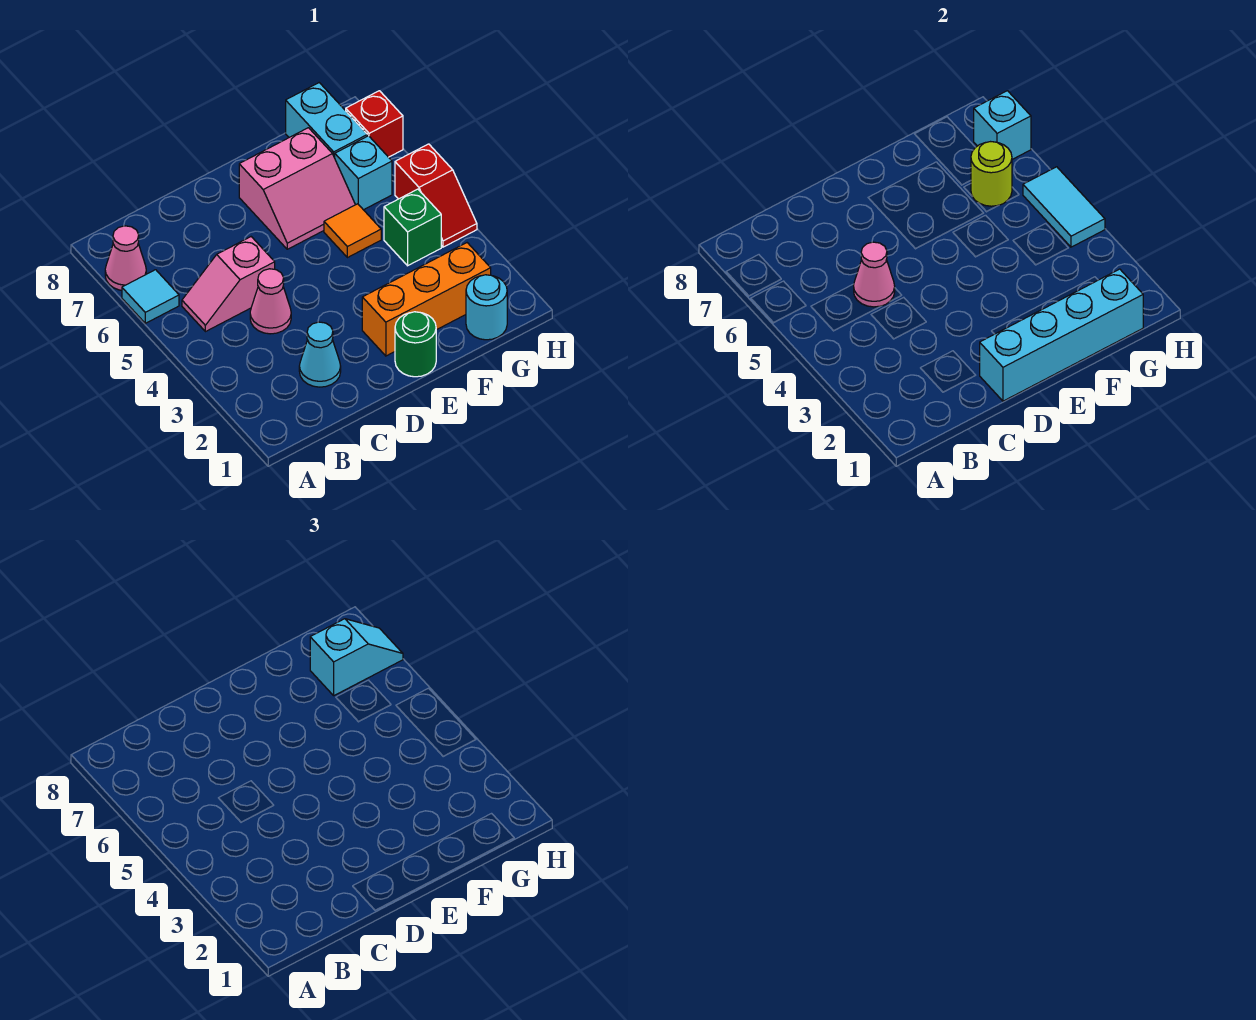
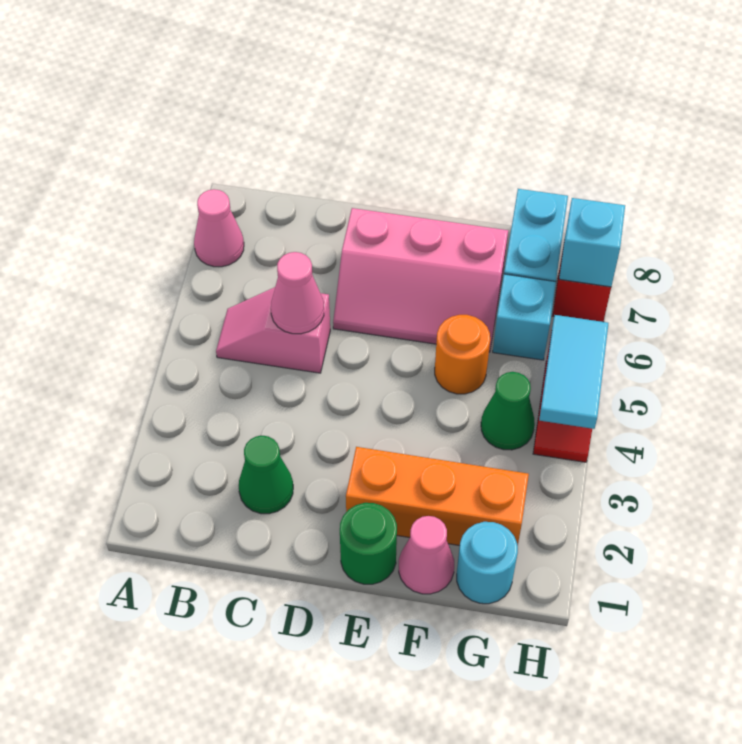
cyan 1x1 tile [122,270,179,323] -> none
cyan 1x1 cone [299,322,341,387] -> green 1x1 cone [239,436,293,514]
pink 1x1 cone [250,269,291,334] -> pink 1x1 cone moved to [399,516,454,594]
cyan 1x4 brick [980,269,1143,401] -> none
pink 2x2 slope [239,128,355,249] -> pink 2x3 slope [333,208,508,352]
orange 1x1 tile [324,204,381,258] -> orange 1x1 round brick [435,315,490,394]
green 1x1 brick [384,189,441,266] -> green 1x1 cone [481,372,535,450]
lime 1x1 round brick [971,142,1012,206] -> none
cyan 1x2 slope [310,619,403,695] -> none

